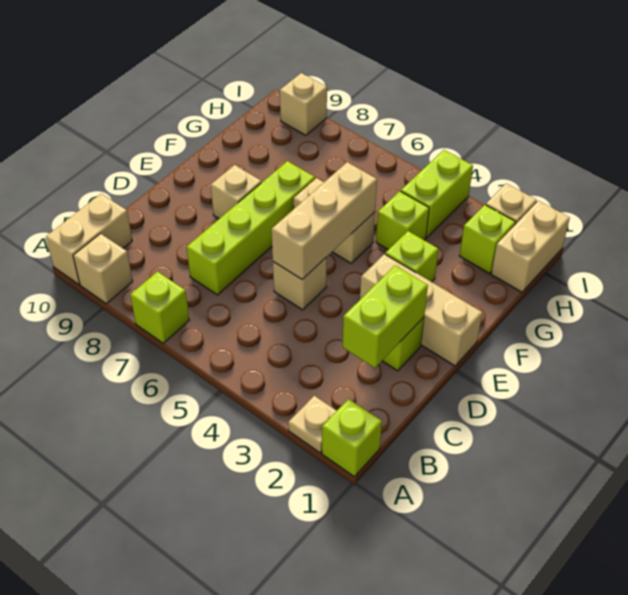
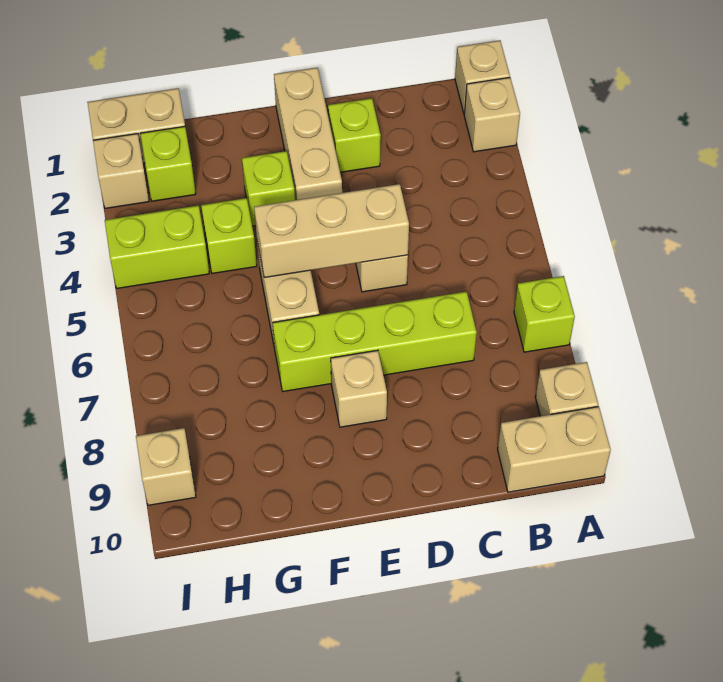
lime 1x1 brick [322,399,382,476] -> tan 1x1 brick [455,40,510,114]
tan 1x1 plate [288,396,336,453] -> tan 1x1 brick [464,78,520,152]
lime 1x2 brick [343,266,428,368] -> none

